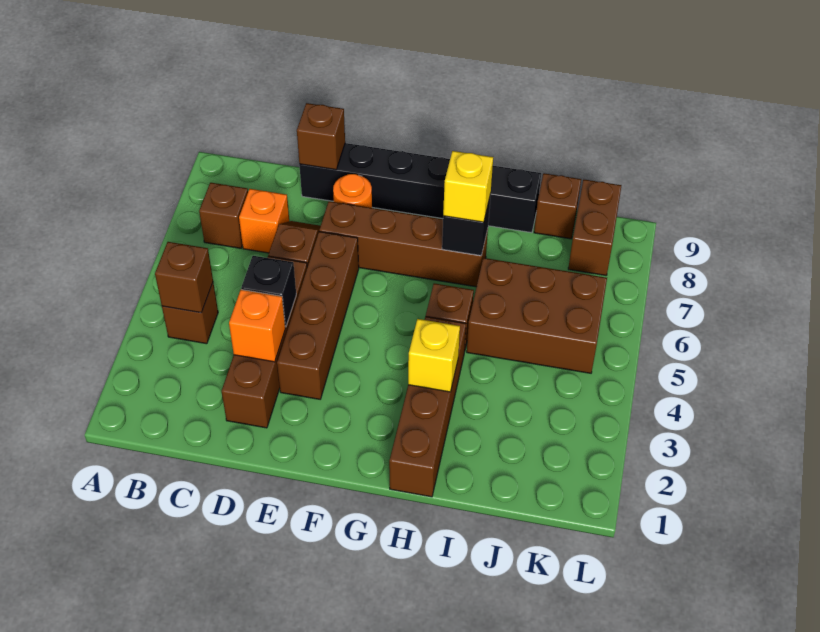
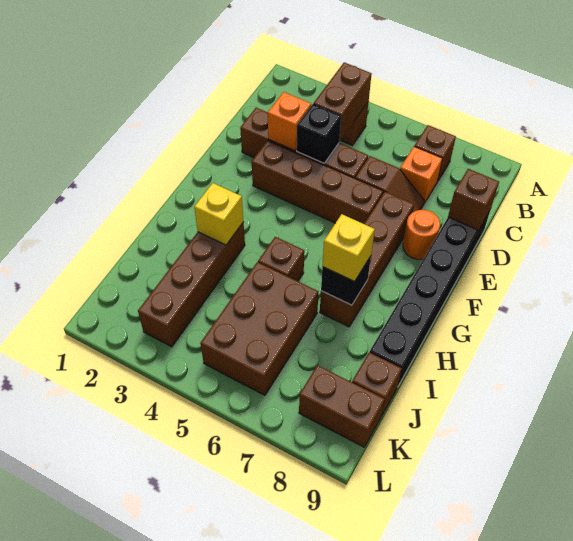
brown 1x1 brick [155,242,213,313] -> brown 1x2 brick [314,62,372,141]
brown 1x4 brick [389,317,466,497] -> brown 1x4 brick turned to [138,222,245,347]

